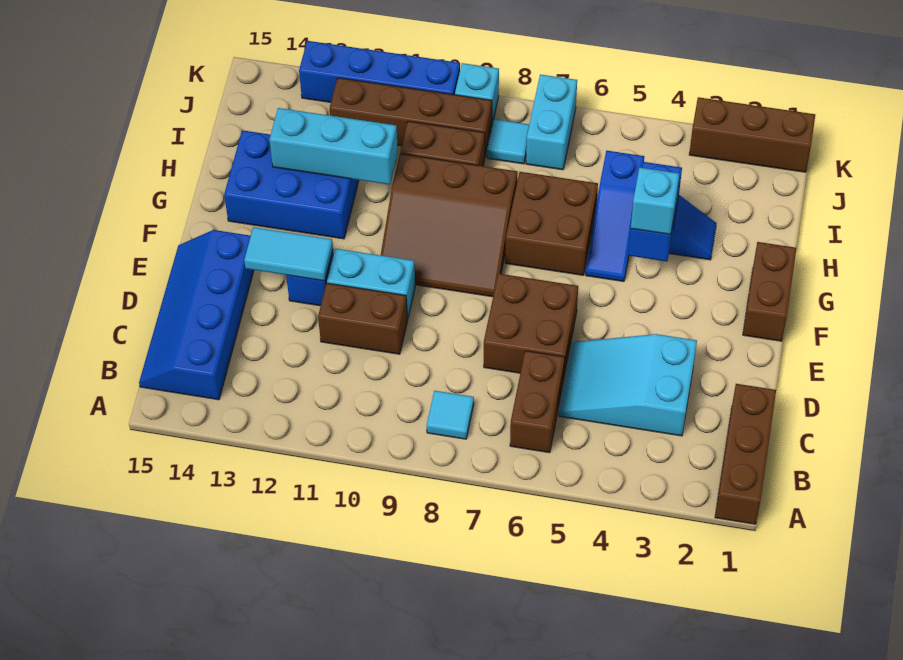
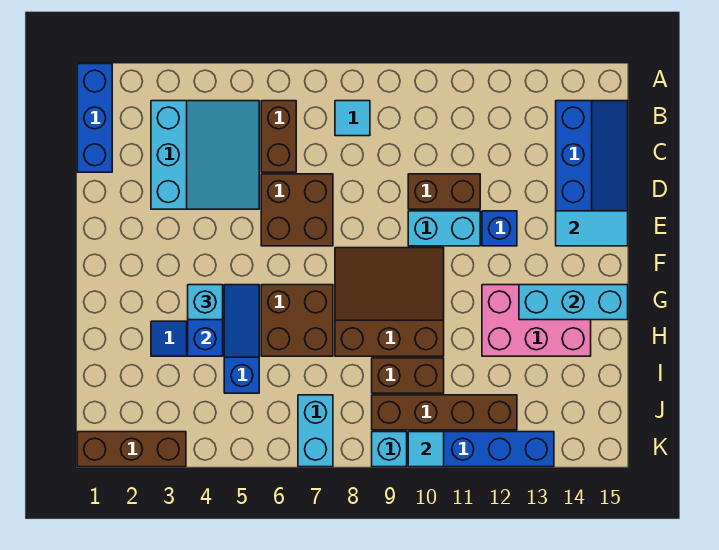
brown 1x3 brick [715,384,776,524] -> blue 1x3 brick [77,64,112,172]
cyan 2x3 slope [559,334,697,436] -> cyan 3x3 slope [151,101,259,209]
cyan 1x2 tile [244,227,333,281] -> cyan 1x2 tile moved to [556,211,628,246]
brown 1x2 brick [743,242,796,341] -> none
blue 2x3 brick [224,130,359,239] -> pink 2x3 brick [482,285,591,356]
cyan 1x3 brick [269,108,398,185] -> cyan 1x3 brick moved to [519,285,628,320]
cyan 1x1 tile [487,119,529,164] -> cyan 1x1 tile moved to [408,432,444,467]

